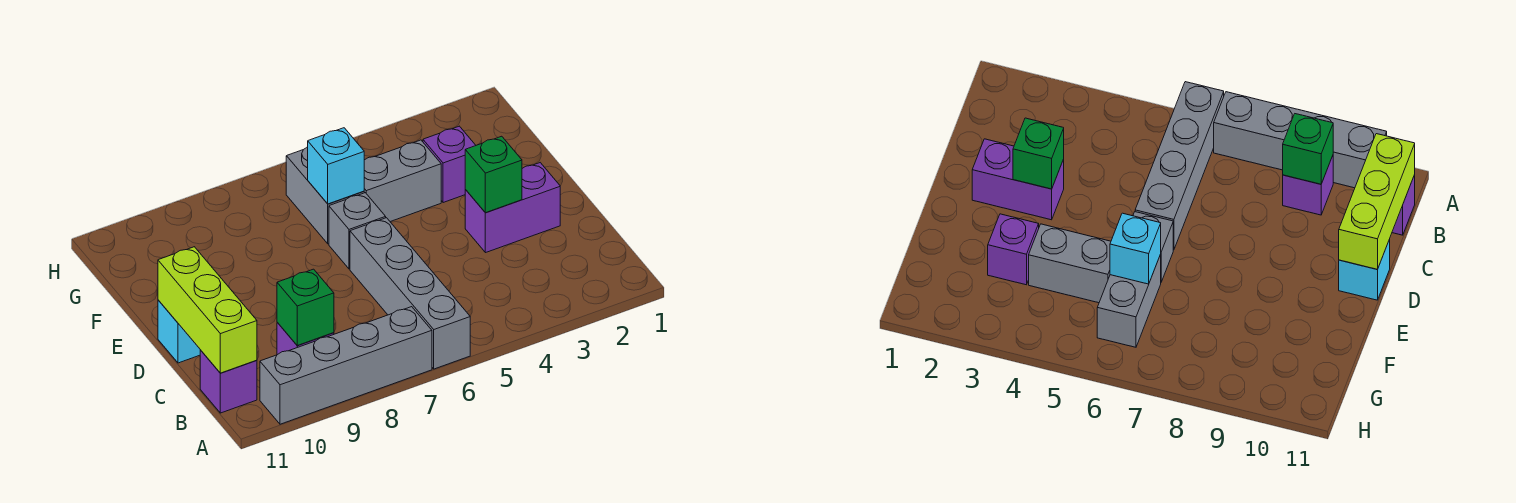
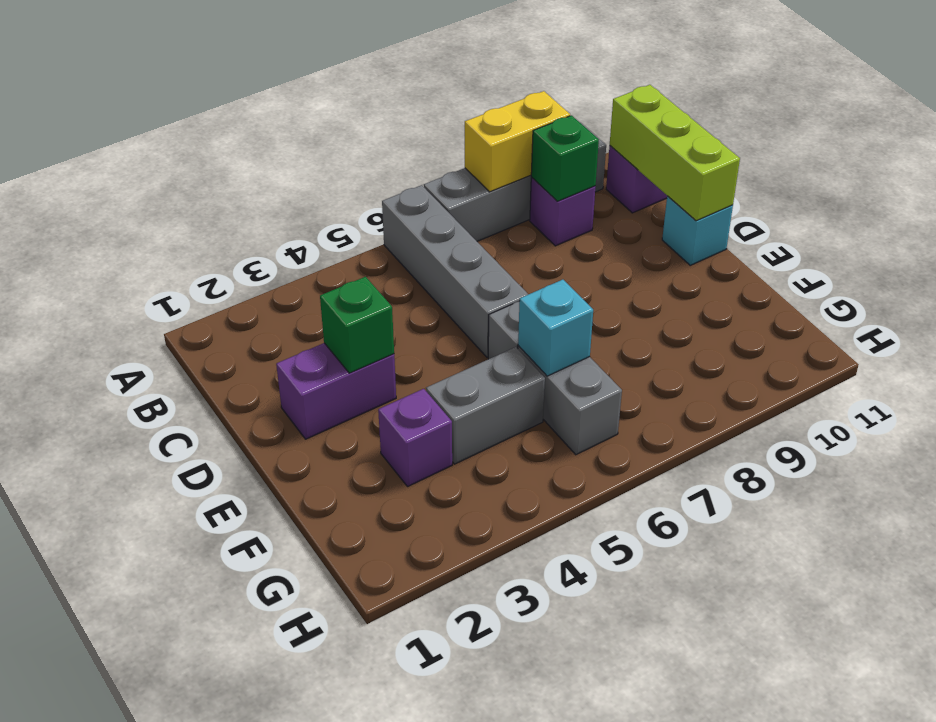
none -> yellow 1x2 brick [465,91,570,192]

